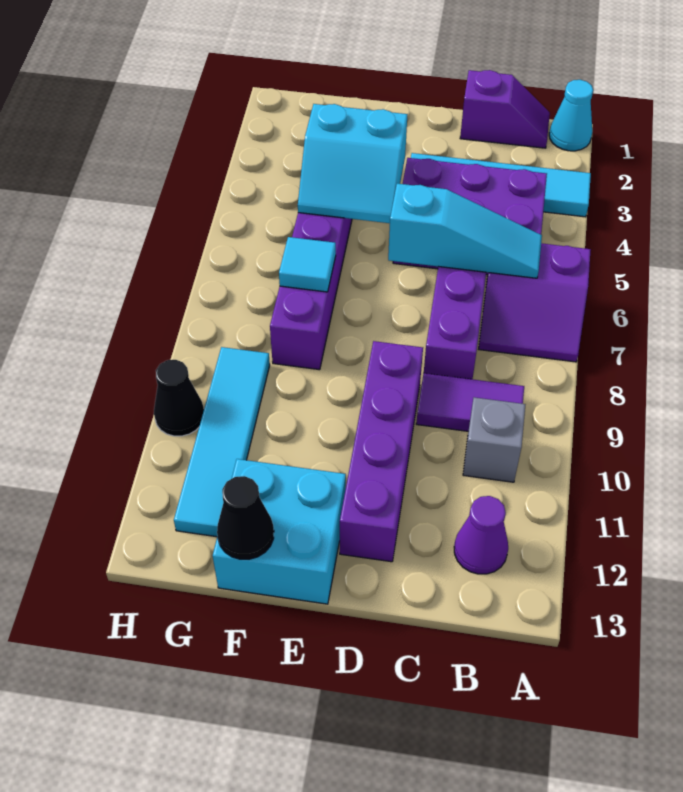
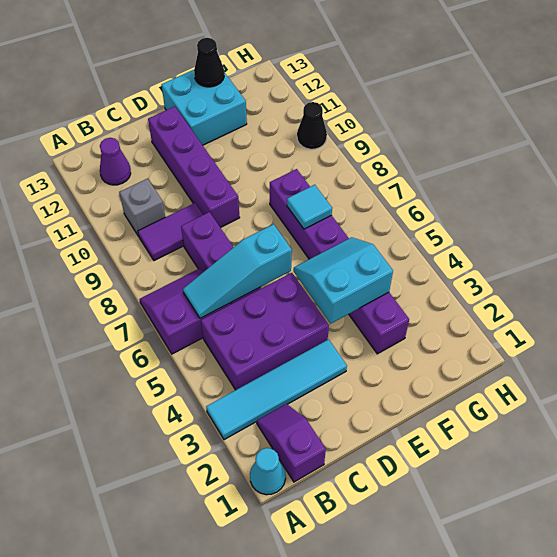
purple 1x2 slope [460,70,550,148] -> purple 1x2 slope turned to [257,404,326,482]
cyan 1x4 tile [174,347,270,537] -> none

